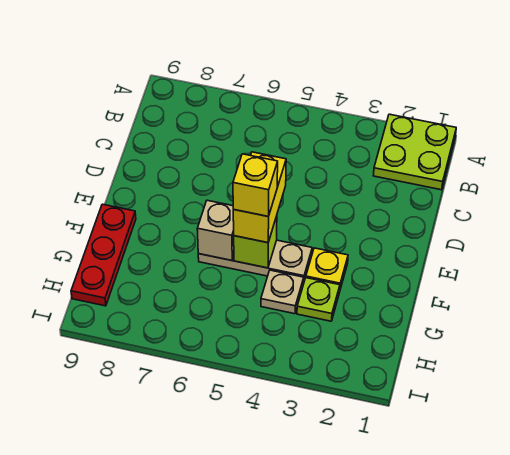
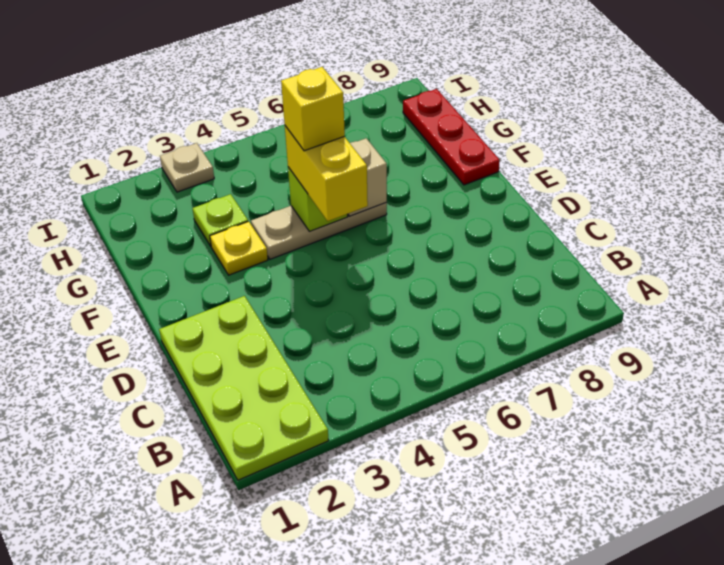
lime 2x2 plate [373,114,456,190] -> lime 2x4 plate [159,296,329,480]
tan 1x1 plate [261,270,304,314] -> tan 1x1 plate moved to [160,143,214,192]

